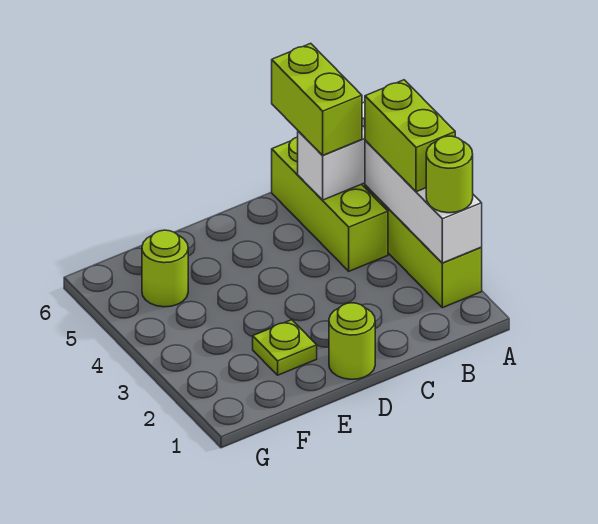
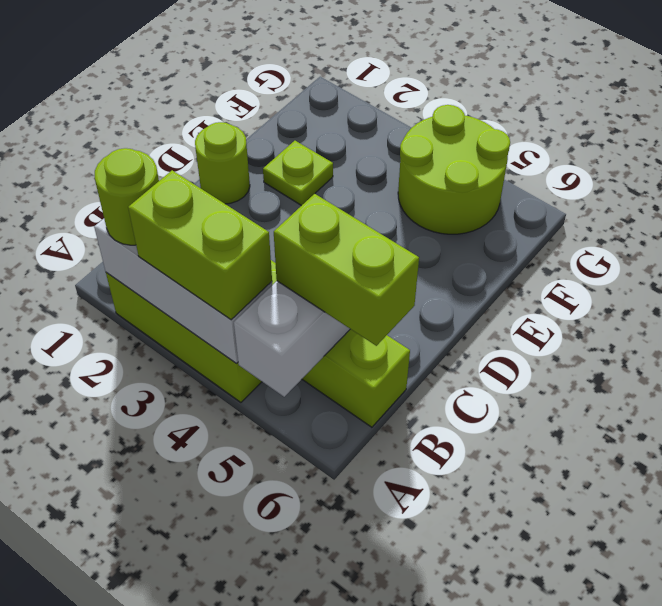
lime 1x1 round brick [142,230,188,307] -> lime 2x2 round brick [398,105,510,234]

